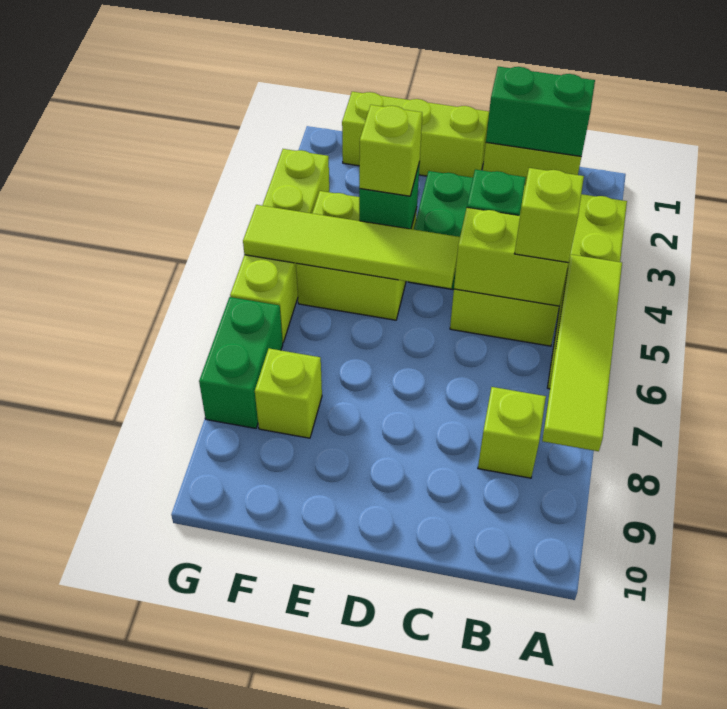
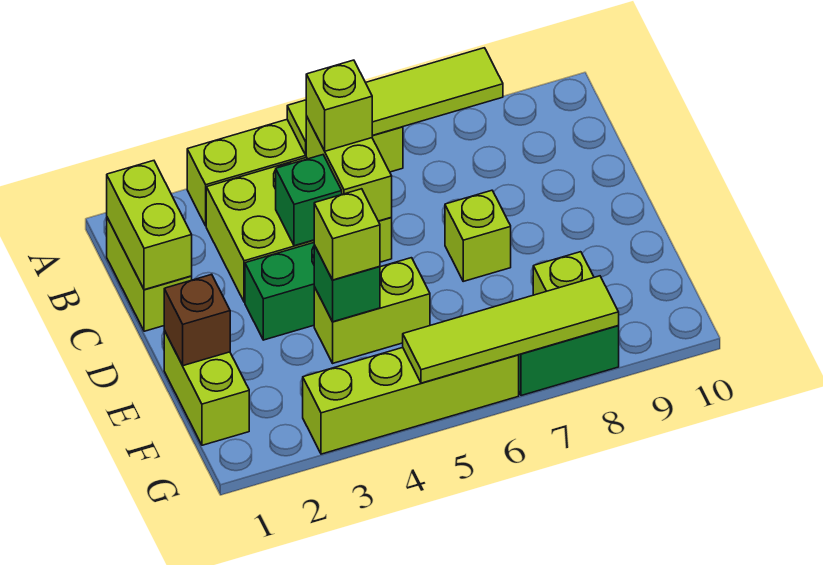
green 1x2 brick [486,66,595,157] -> lime 1x2 brick [107,161,192,290]
lime 1x1 brick [478,387,546,478] -> lime 1x1 brick moved to [445,190,511,281]
lime 1x3 brick [342,92,489,178] -> lime 1x2 brick [164,331,249,445]
lime 1x4 tile [243,205,460,288] -> lime 1x4 tile turned to [403,276,619,383]
none -> brown 1x1 brick [164,274,230,366]
lime 2x2 brick [296,191,417,320] -> lime 1x2 brick [314,258,430,363]

